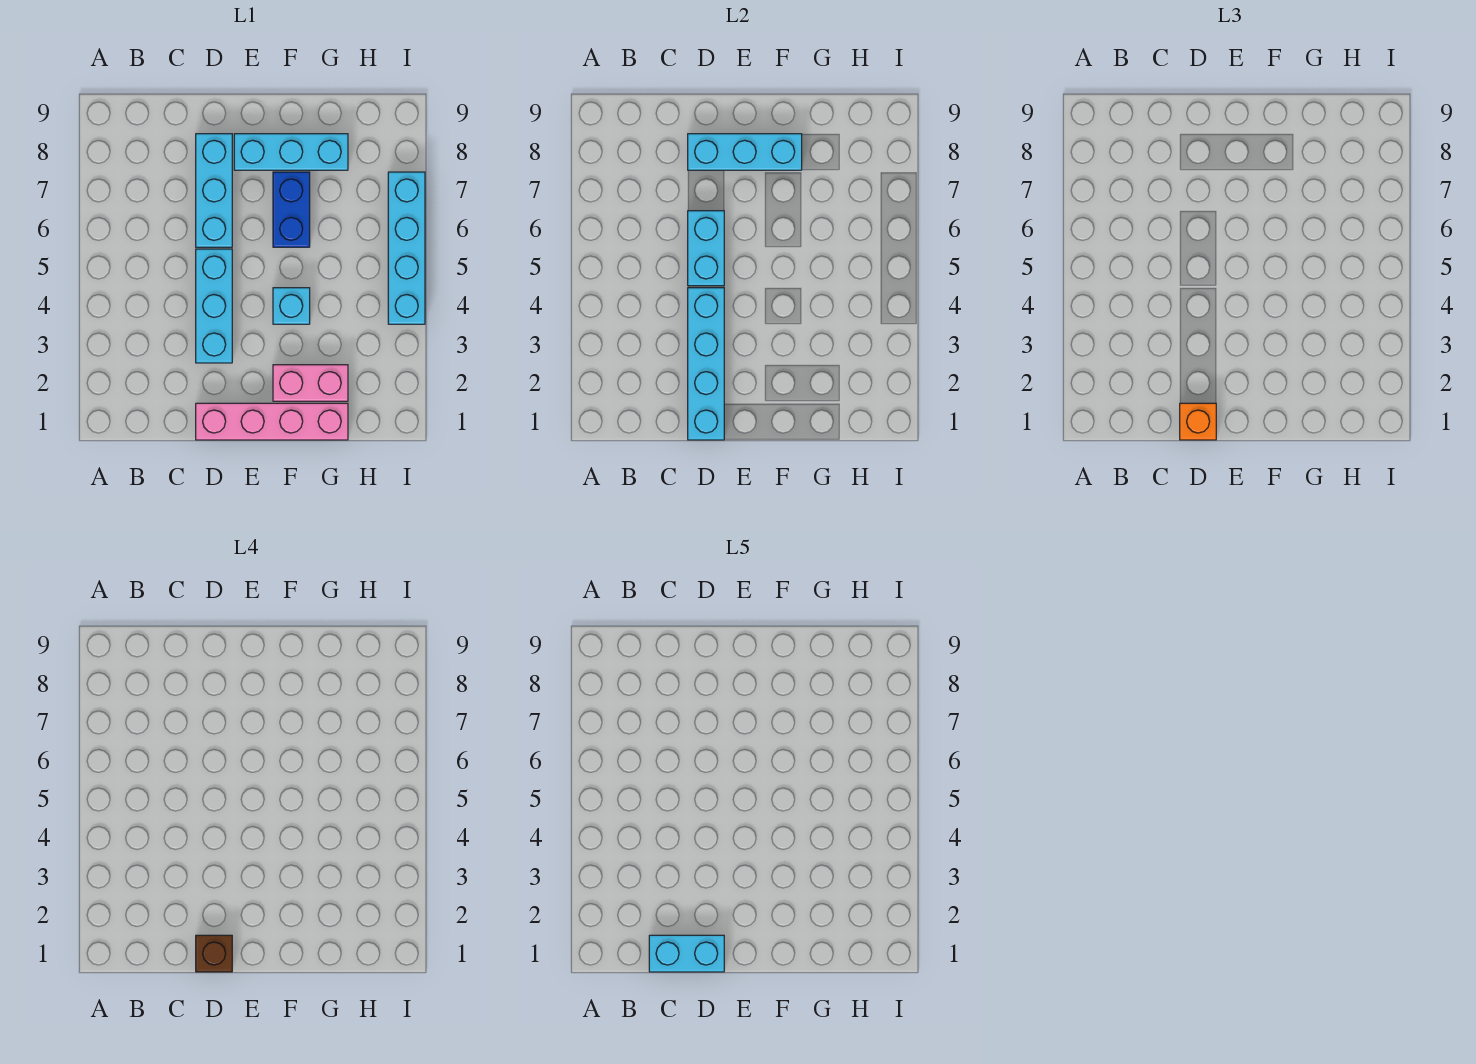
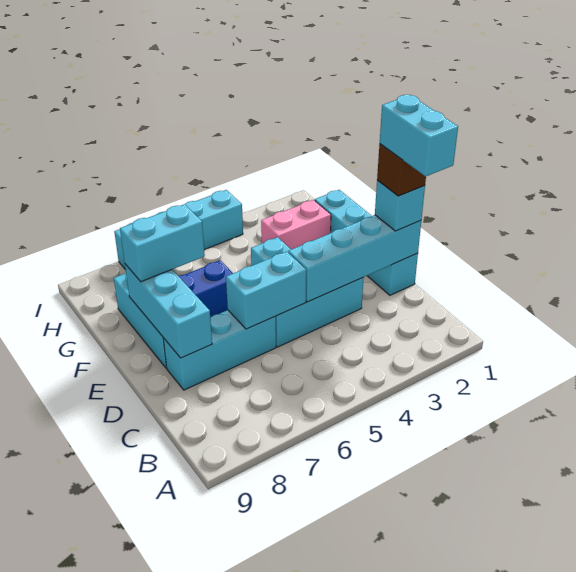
pink 1x4 brick [196,403,348,440] -> cyan 1x4 brick [315,190,418,295]
orange 1x1 brick [1180,403,1216,440] -> cyan 1x1 brick [375,181,425,231]
pink 1x2 brick [273,365,348,401] -> pink 1x2 brick turned to [261,200,331,249]
none -> cyan 1x2 brick [120,204,205,282]

